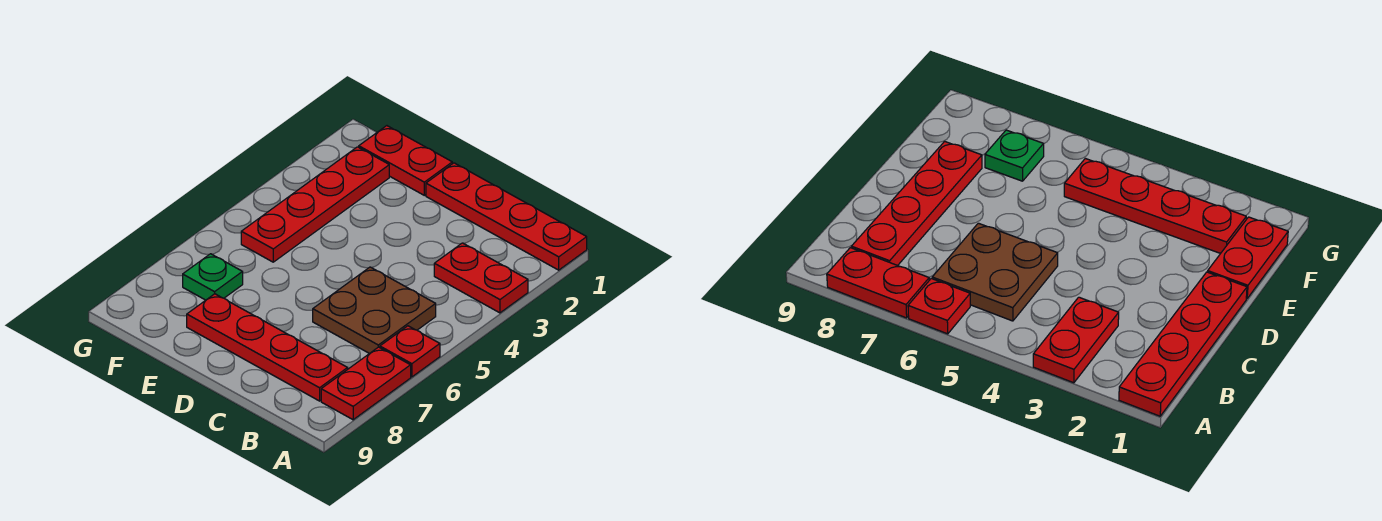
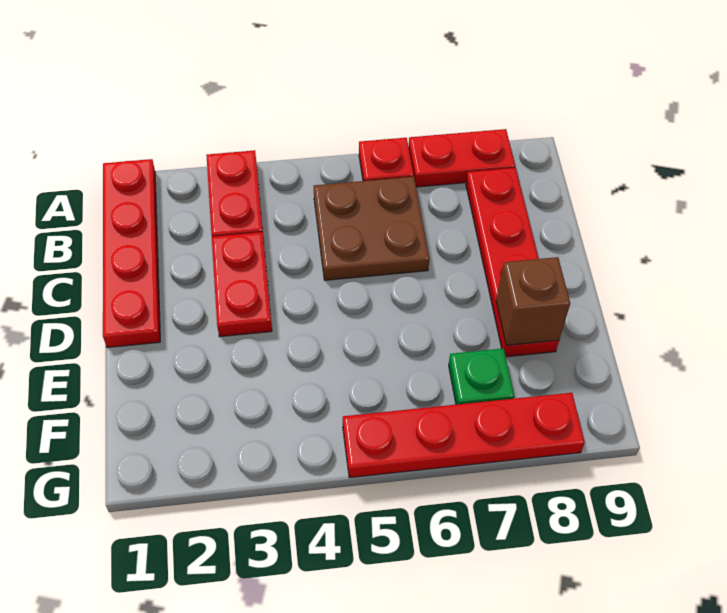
red 1x2 plate [359,126,452,195] -> red 1x2 plate moved to [212,232,272,337]
none -> brown 1x1 brick [496,257,570,345]
red 1x4 plate [241,147,389,262] -> red 1x4 plate moved to [343,393,585,478]

